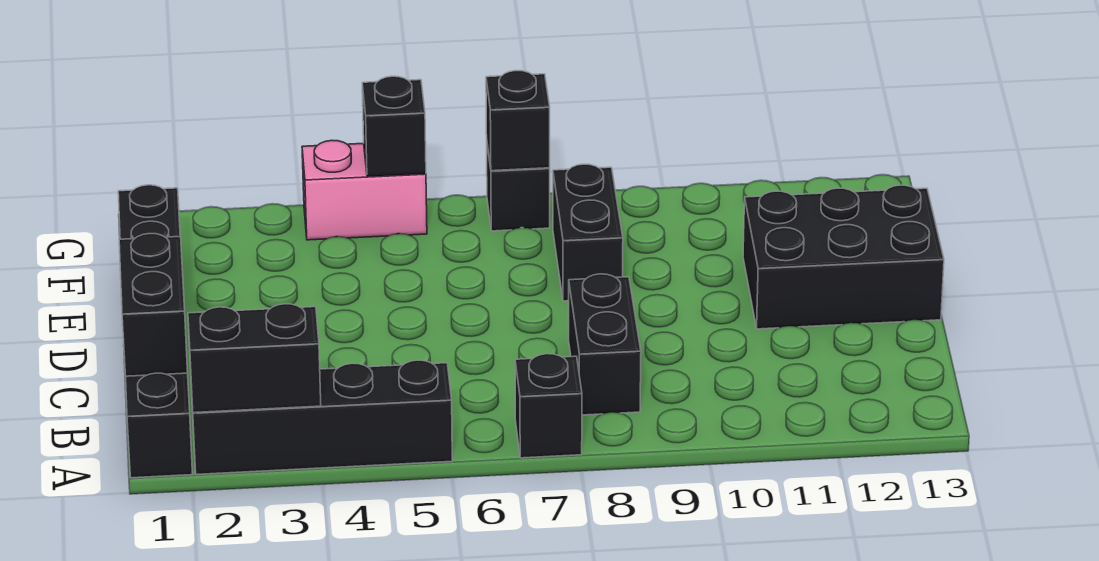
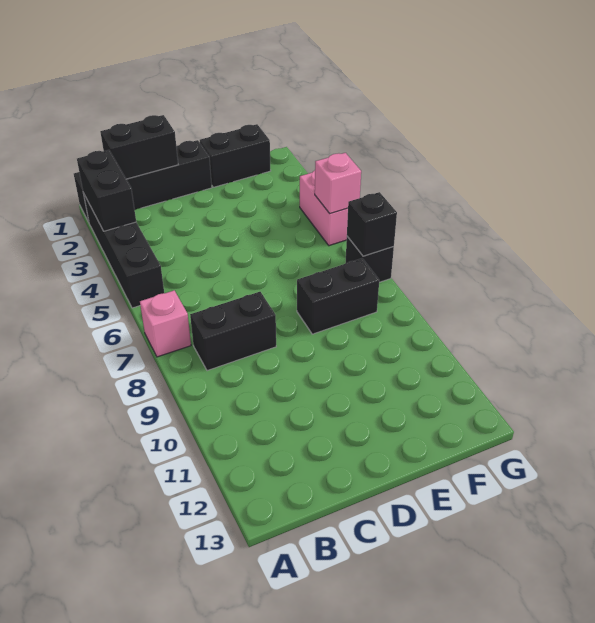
black 1x1 brick [515,354,582,458] -> pink 1x1 brick [140,290,191,357]
black 2x3 brick [743,185,944,329] -> none
black 1x1 brick [362,76,426,177] -> pink 1x1 brick [315,153,361,214]

